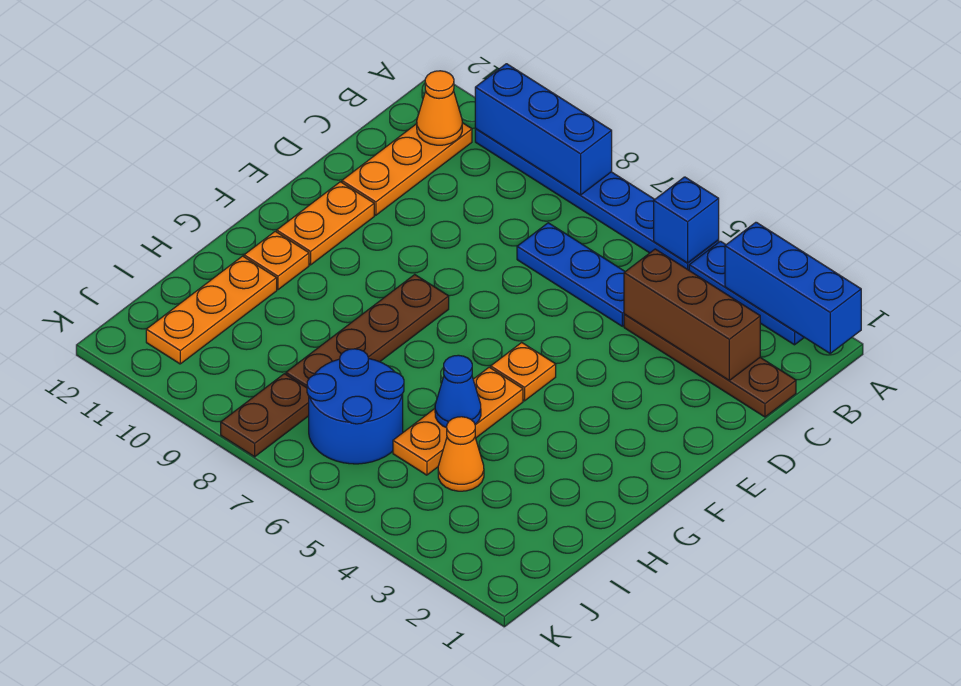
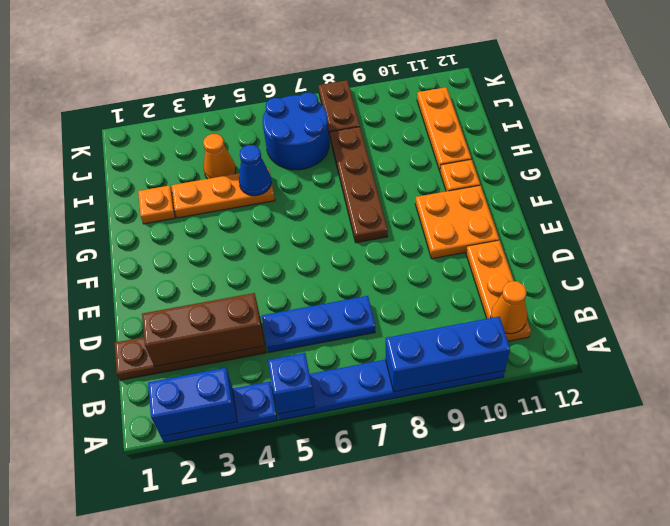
blue 1x3 brick [725,222,861,353] -> blue 1x2 brick [148,368,237,436]
orange 1x2 plate [277,182,374,265] -> orange 2x2 plate [415,185,499,259]
orange 1x1 plate [491,343,556,401] -> orange 1x1 plate moved to [138,185,175,224]
orange 1x3 plate [393,367,523,475] -> orange 1x3 plate turned to [172,168,275,218]

